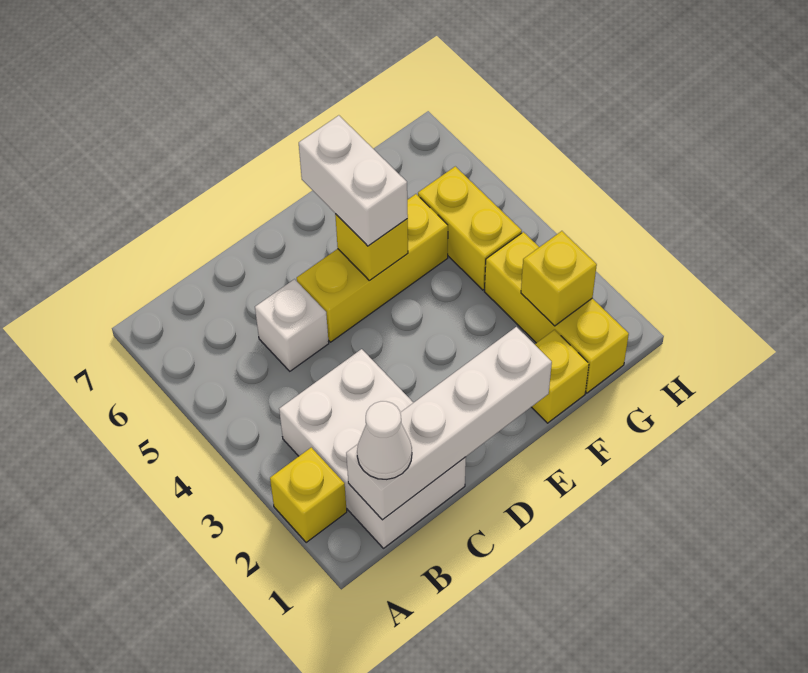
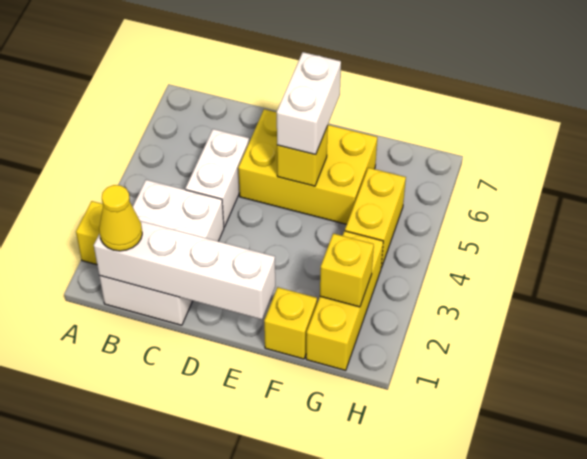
white 1x1 cone [357,401,412,479] -> yellow 1x1 cone [99,185,142,251]
white 1x1 brick [255,279,329,371] -> white 1x2 brick [185,129,249,227]
yellow 1x3 brick [297,194,448,342] -> yellow 2x3 brick [238,109,377,224]

